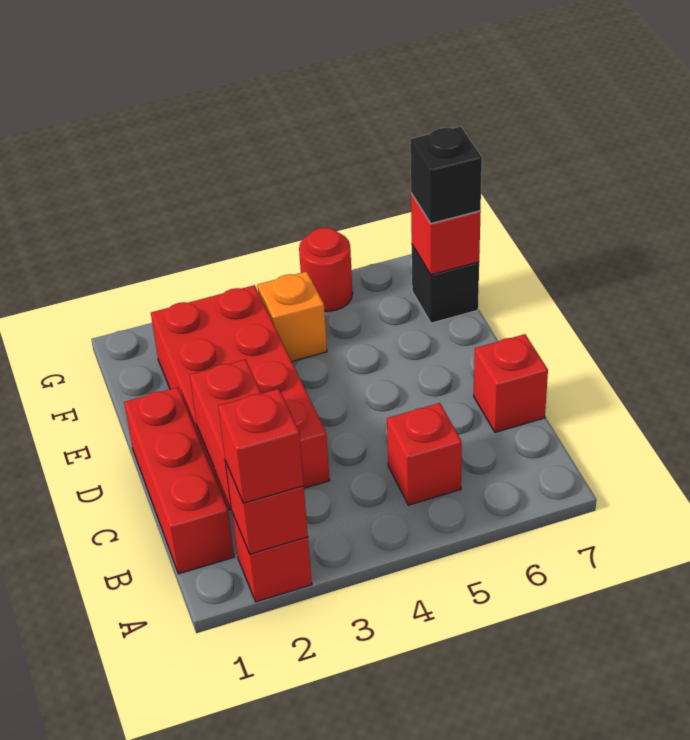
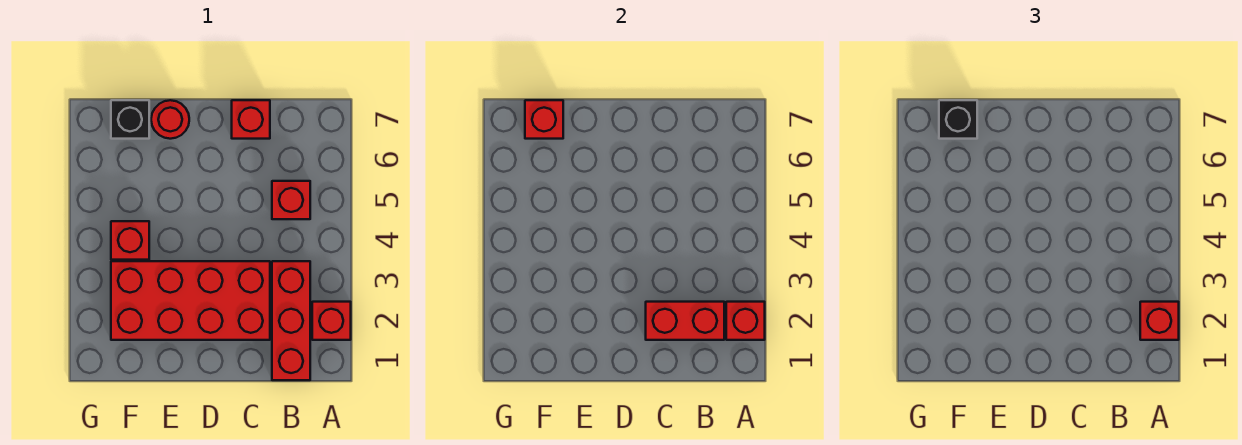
red 1x3 brick [124,387,234,574] -> red 1x3 brick turned to [272,261,310,380]
orange 1x1 brick [257,271,327,361] -> red 1x1 brick [111,221,149,260]
red 1x1 round brick [299,228,352,312] -> red 1x1 round brick moved to [151,100,189,139]

